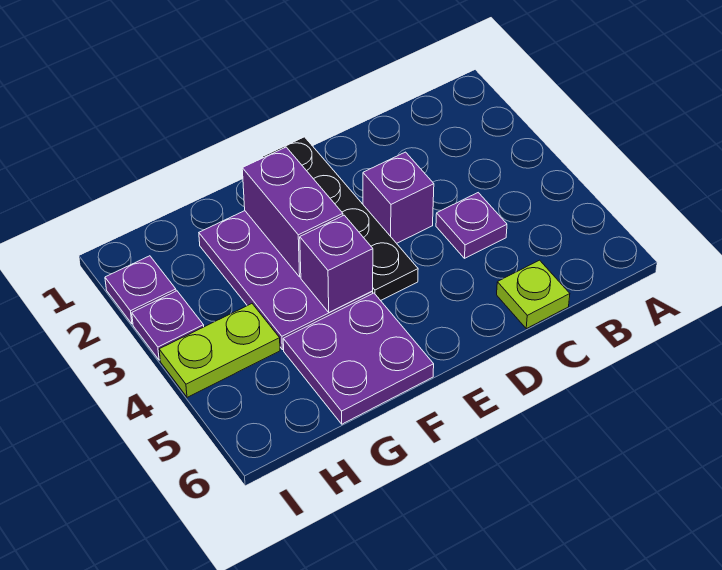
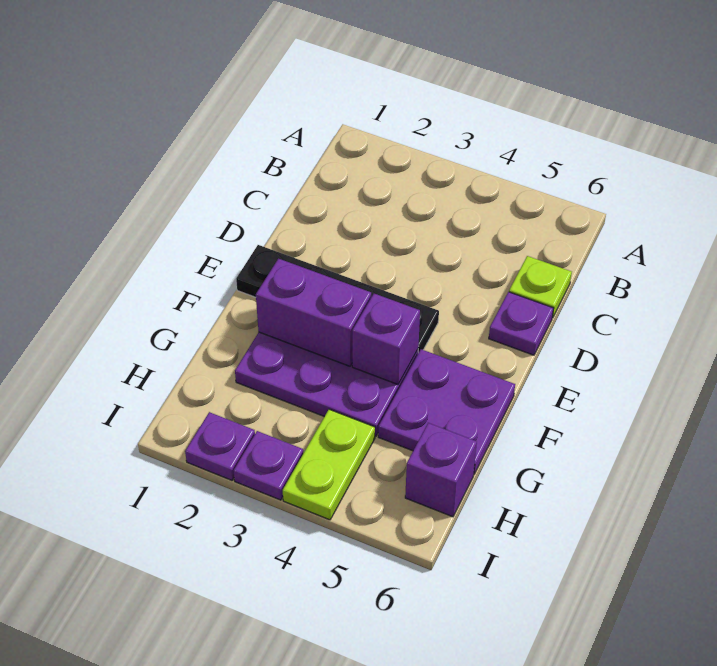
purple 1x1 plate [436,193,507,258] -> purple 1x1 plate moved to [489,292,553,355]
purple 1x1 brick [363,152,434,243] -> purple 1x1 brick moved to [405,423,477,517]

